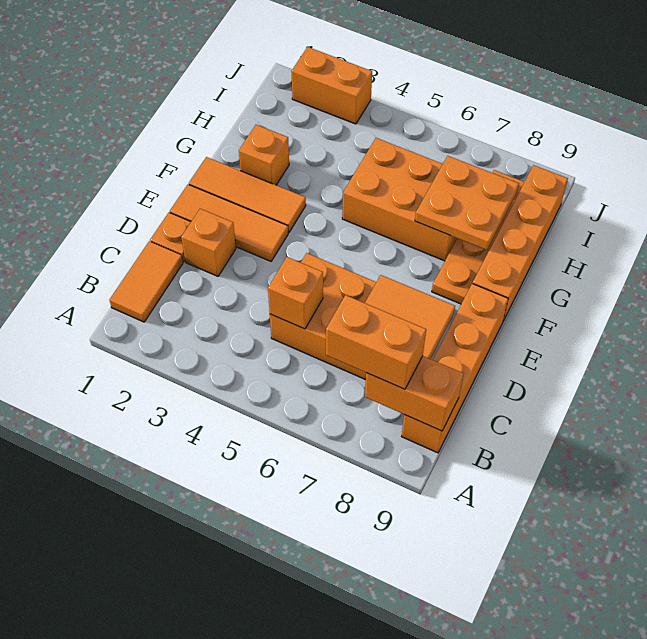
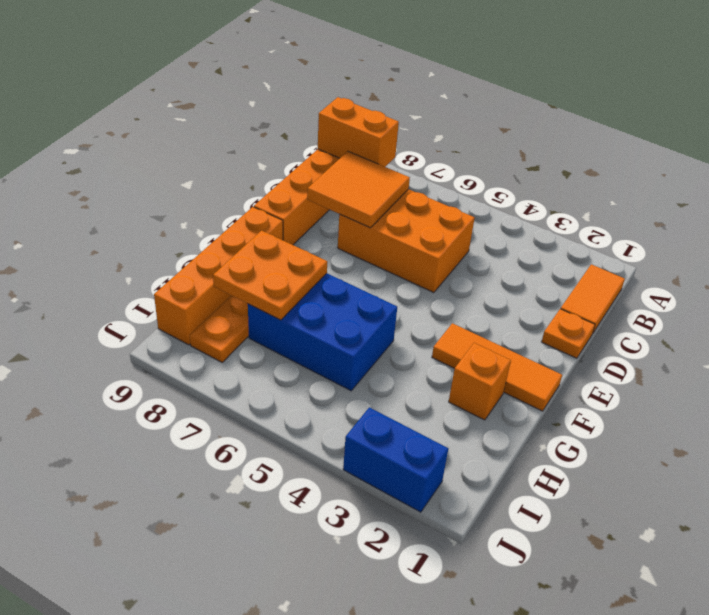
orange 1x2 brick [326,295,426,389] -> none
orange 1x1 brick [268,257,323,329] -> none
orange 1x1 brick [181,209,236,276] -> none
orange 1x3 tile [170,185,288,261] -> none
orange 2x3 brick [342,138,457,261] -> blue 2x3 brick [248,273,397,391]
orange 1x2 brick [292,47,372,124] -> blue 1x2 brick [343,407,448,512]

